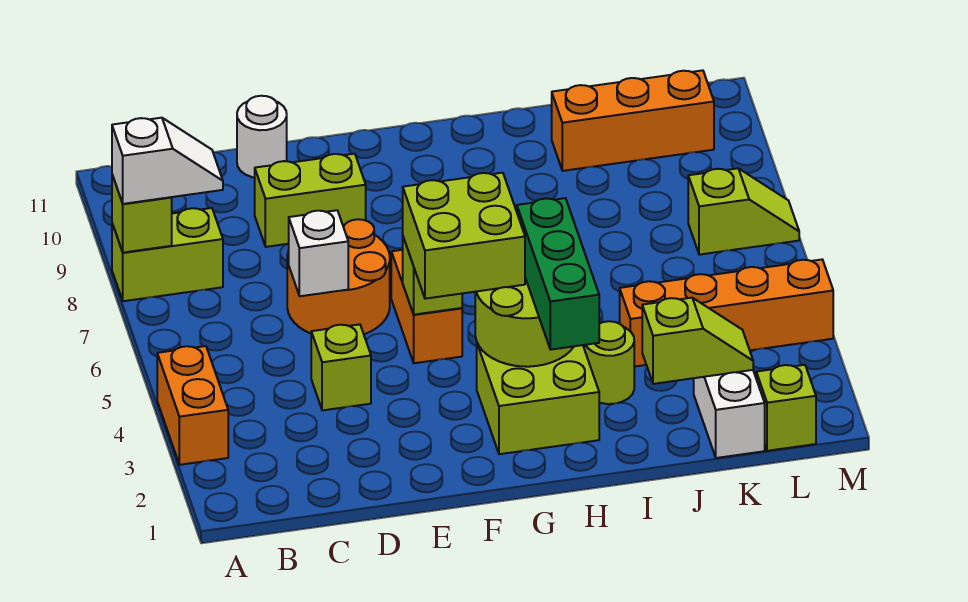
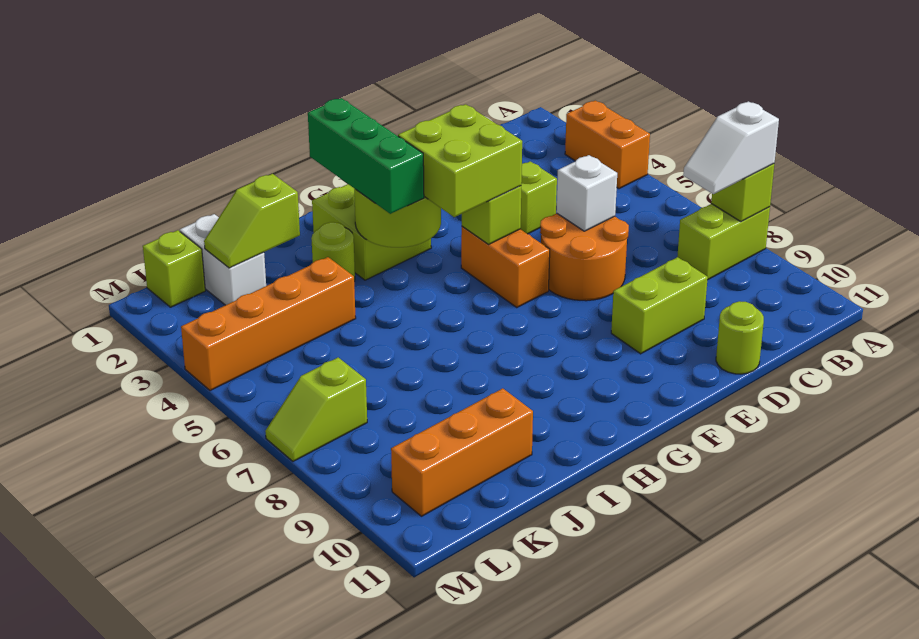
white 1x1 round brick [237,96,287,178] -> lime 1x1 round brick [716,301,764,374]

